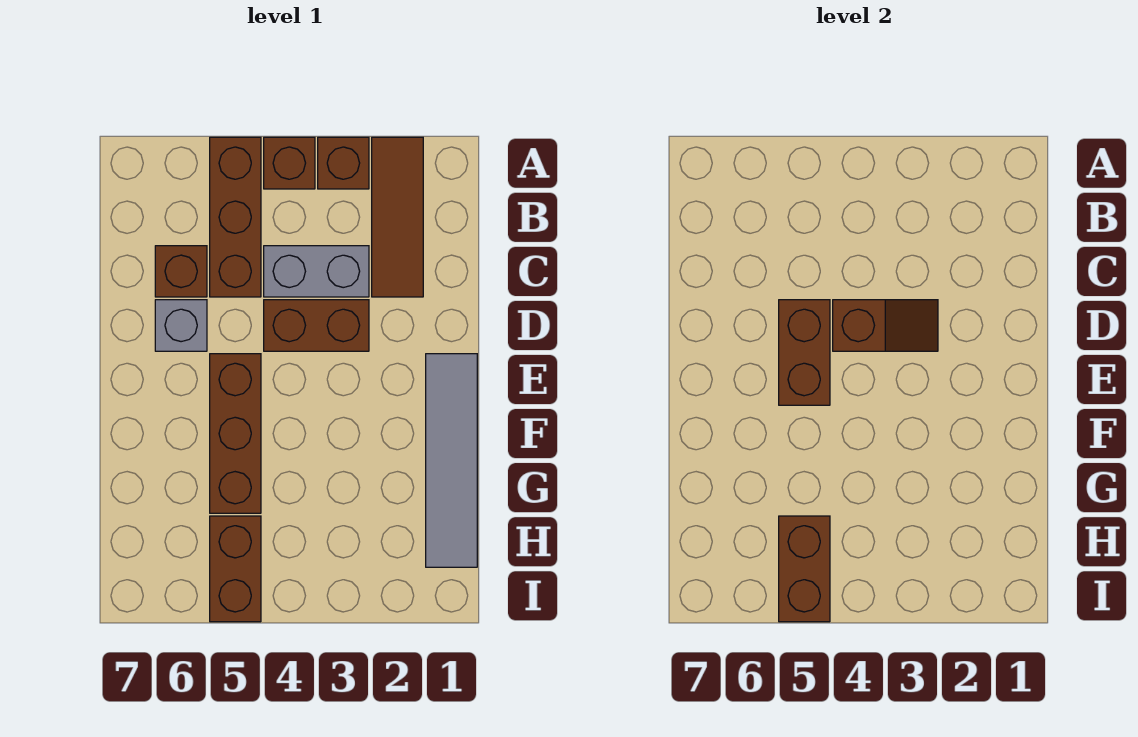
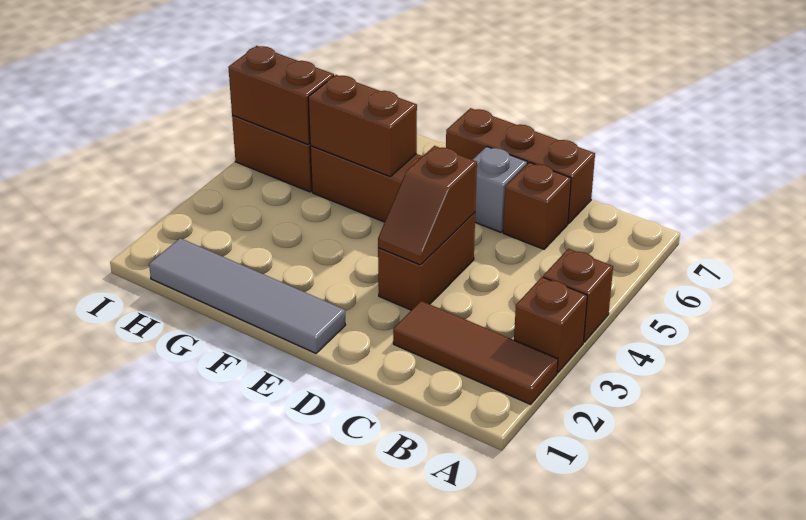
brown 1x3 brick [210,137,261,297] -> brown 1x3 brick moved to [446,108,595,224]
grey 1x2 brick [264,246,369,297] -> none
brown 1x2 brick [779,300,830,405] -> brown 1x2 brick moved to [308,75,417,176]

